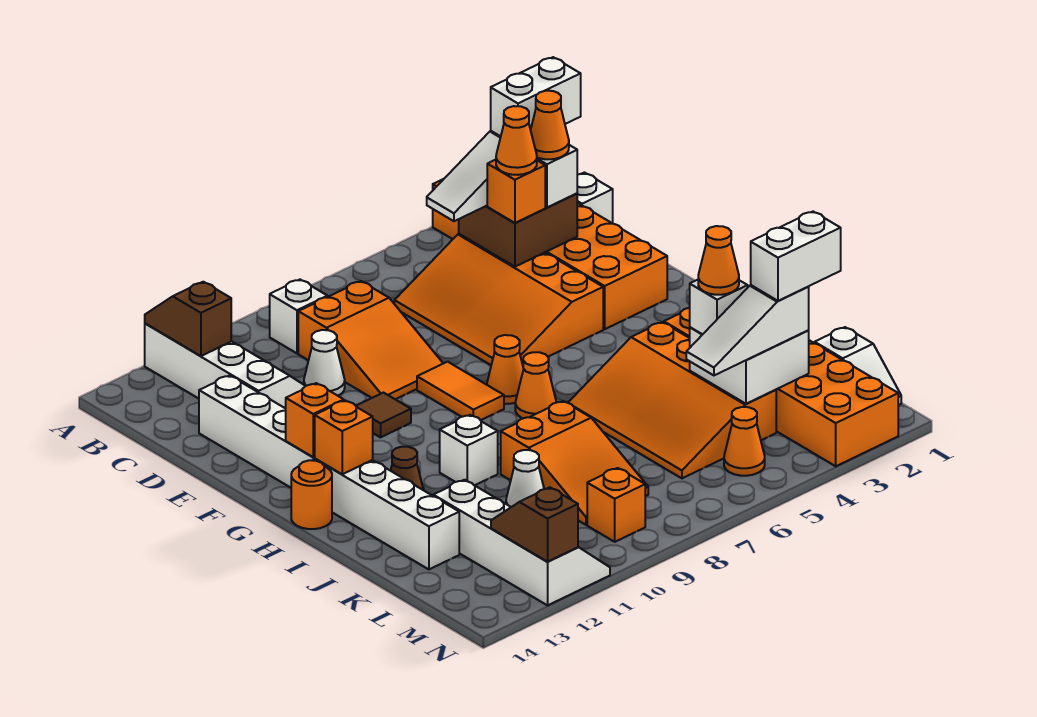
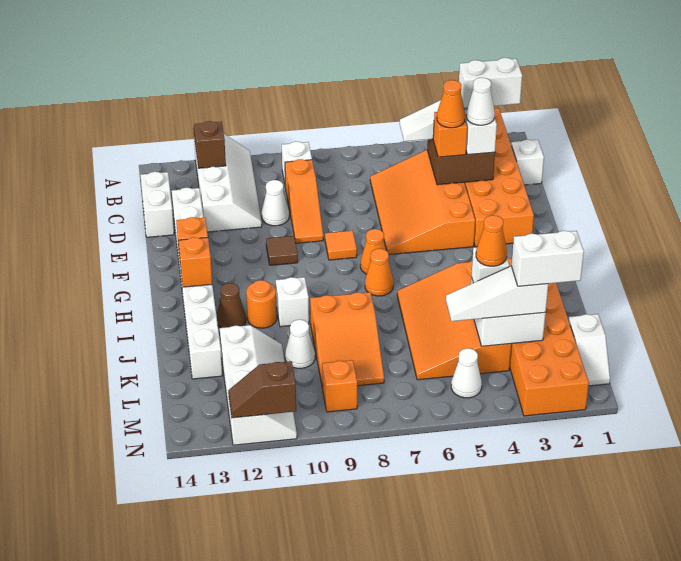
orange 2x3 slope [298,281,443,399] -> orange 1x3 slope [285,159,323,243]
none -> white 1x2 brick [141,172,174,237]
orange 1x1 cone [531,91,569,159] -> white 1x1 cone [466,78,495,125]
orange 1x2 tile [417,362,504,420] -> orange 1x1 tile [325,231,357,260]
orange 1x1 round brick [291,460,332,529] -> orange 1x1 round brick moved to [246,280,277,328]
orange 1x1 cone [724,407,765,476] -> white 1x1 cone [451,348,482,398]
brown 1x2 slope [491,487,578,562] -> brown 1x2 slope turned to [228,361,296,418]

